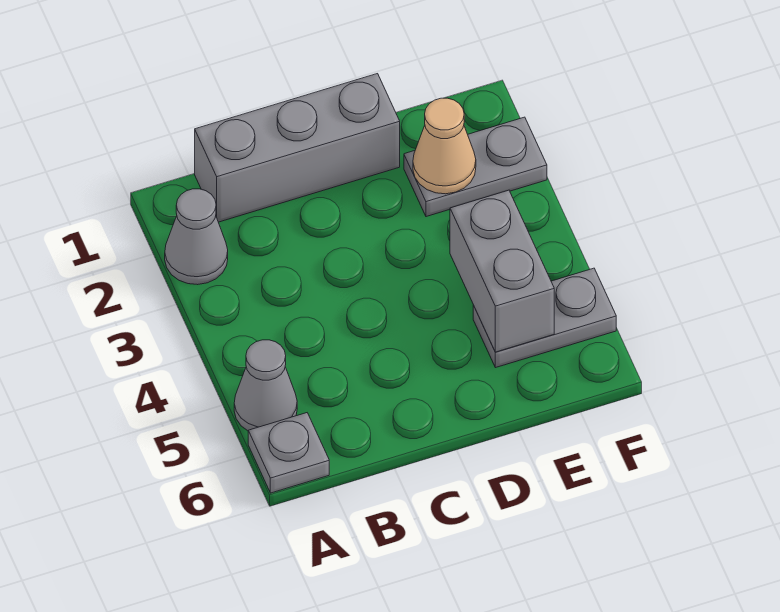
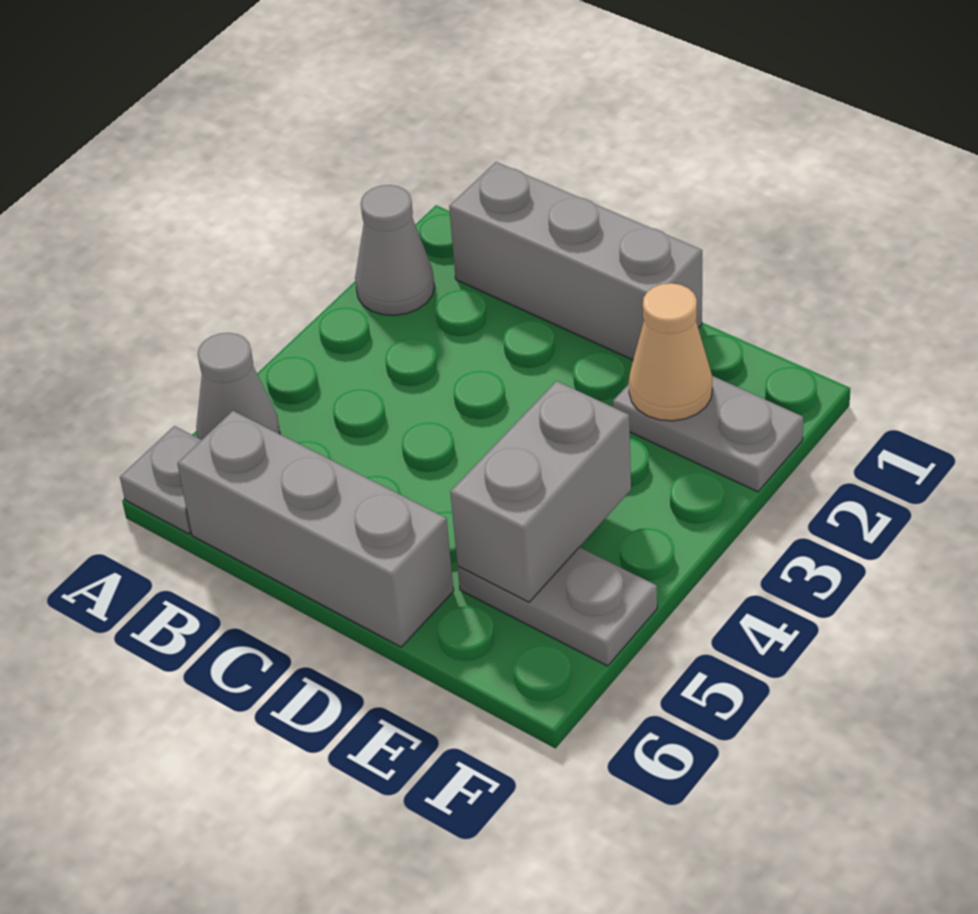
none -> grey 1x3 brick [177,411,454,647]

